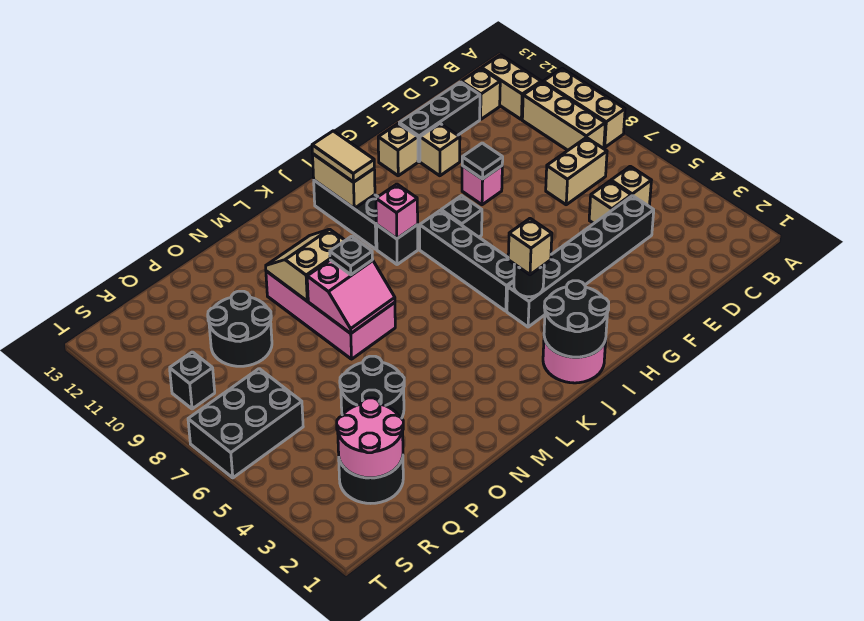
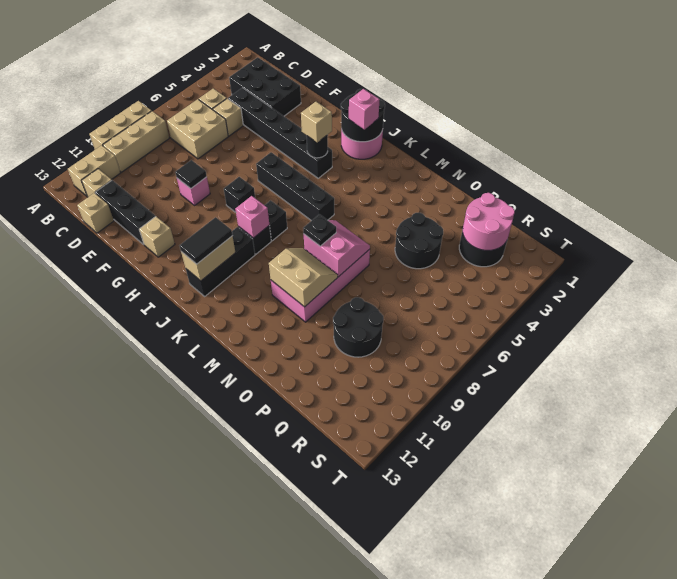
tan 1x2 brick [546,138,607,205] -> tan 2x2 brick [167,99,228,159]
tan 1x1 brick [420,124,460,176] -> tan 1x1 brick moved to [77,193,114,233]
black 1x4 brick [420,211,514,311] -> black 1x4 brick turned to [256,152,334,221]
none -> pink 1x1 brick [349,89,380,129]
tan 1x2 tile [312,131,374,182] -> black 1x2 tile [180,217,233,264]
tan 2x2 slope [266,229,345,301] -> tan 2x2 slope turned to [269,248,338,307]
black 2x3 brick [188,369,303,478] -> black 2x3 brick moved to [229,57,301,116]
black 1x1 brick [170,352,215,409] -> black 1x1 brick moved to [265,200,287,241]

